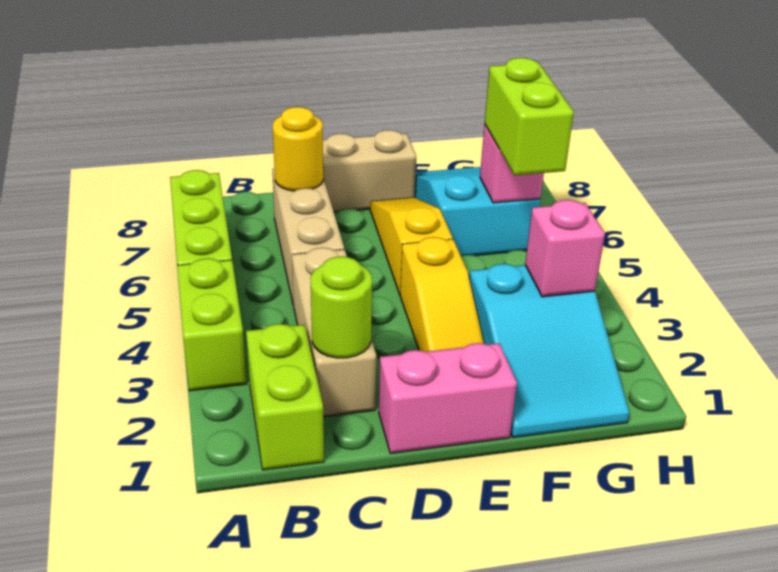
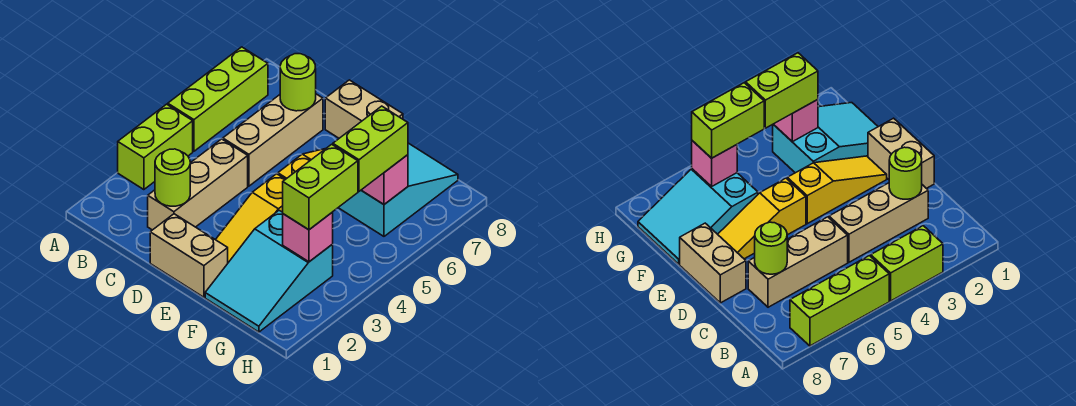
lime 1x2 brick [246,324,324,470] -> lime 1x2 brick moved to [283,144,358,230]
yellow 1x1 round brick [273,107,323,191] -> lime 1x1 round brick [280,54,316,111]
pink 1x2 brick [379,343,517,454] -> tan 1x2 brick [150,214,228,297]

